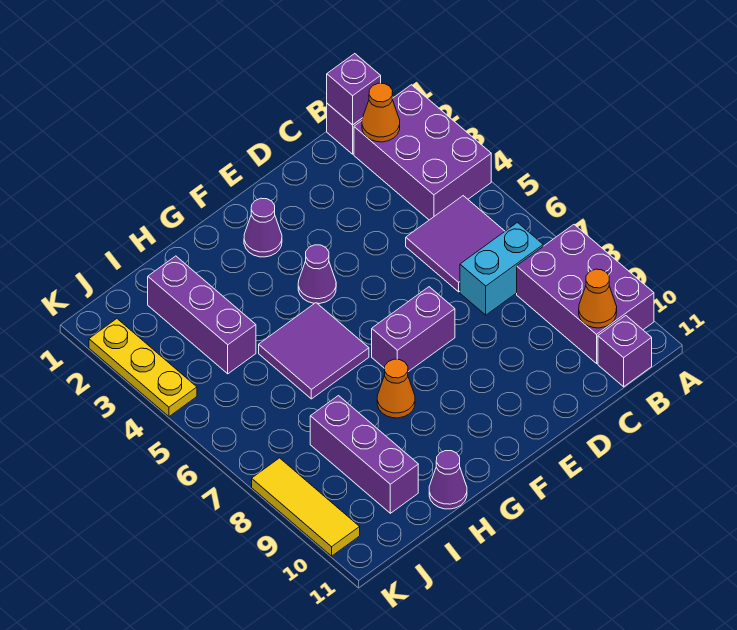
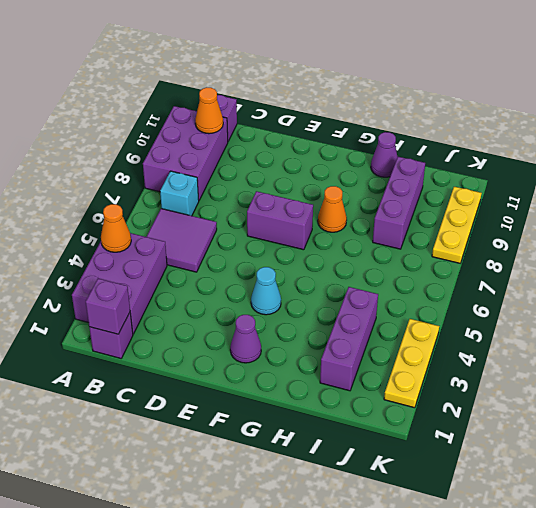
orange 1x1 cone [362,83,400,142] -> orange 1x1 cone moved to [101,204,131,252]
cyan 1x2 brick [460,223,543,315] -> cyan 1x1 brick [160,171,199,216]
purple 1x1 cone [298,245,336,304] -> cyan 1x1 cone [251,267,281,315]
purple 2x2 tile [259,303,369,399] -> none
yellow 1x3 tile [252,458,360,556] -> yellow 1x3 plate [432,187,482,263]

